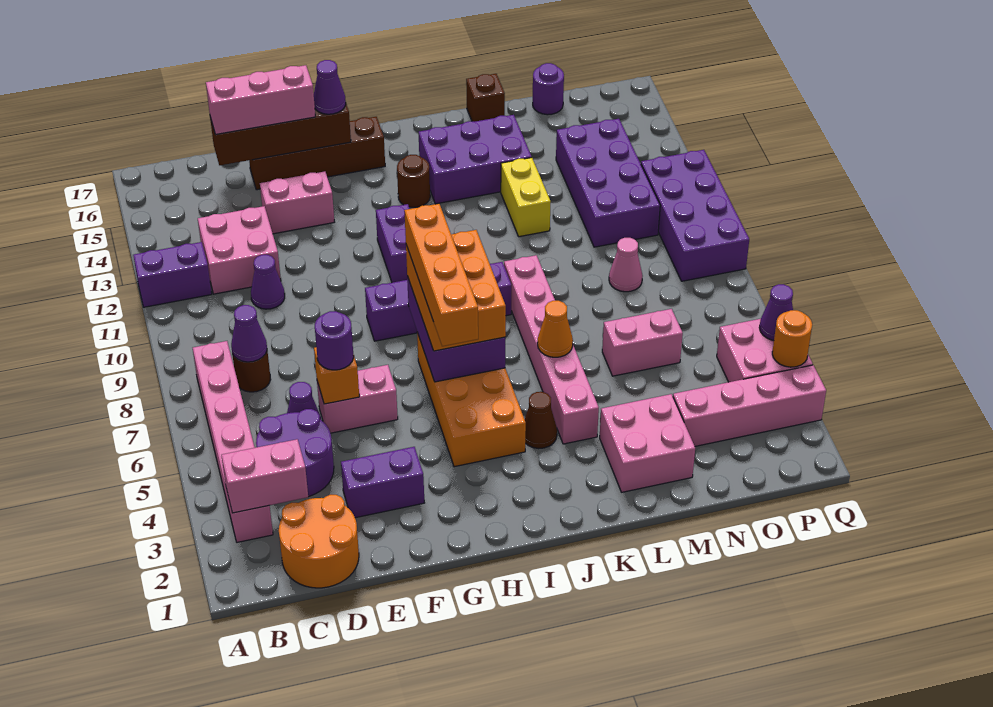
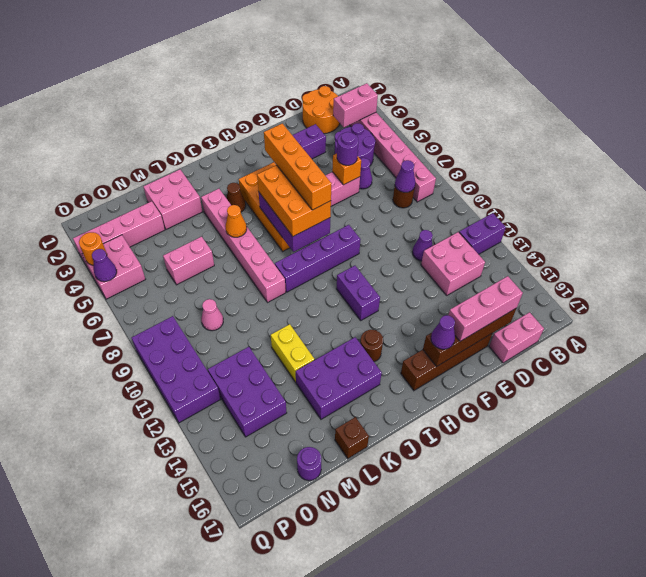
pink 1x2 brick [260,171,334,234] -> pink 1x2 brick moved to [489,312,544,363]
purple 2x4 brick [556,119,660,247] -> purple 2x3 brick [208,347,287,437]

